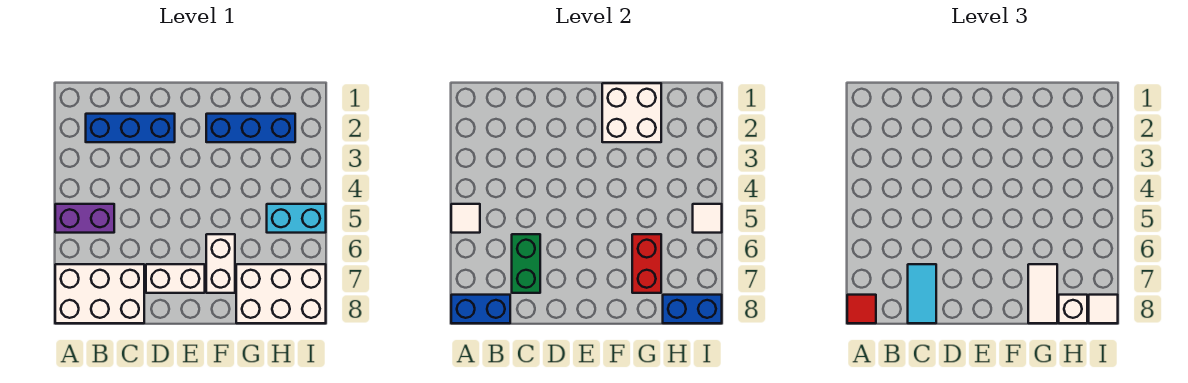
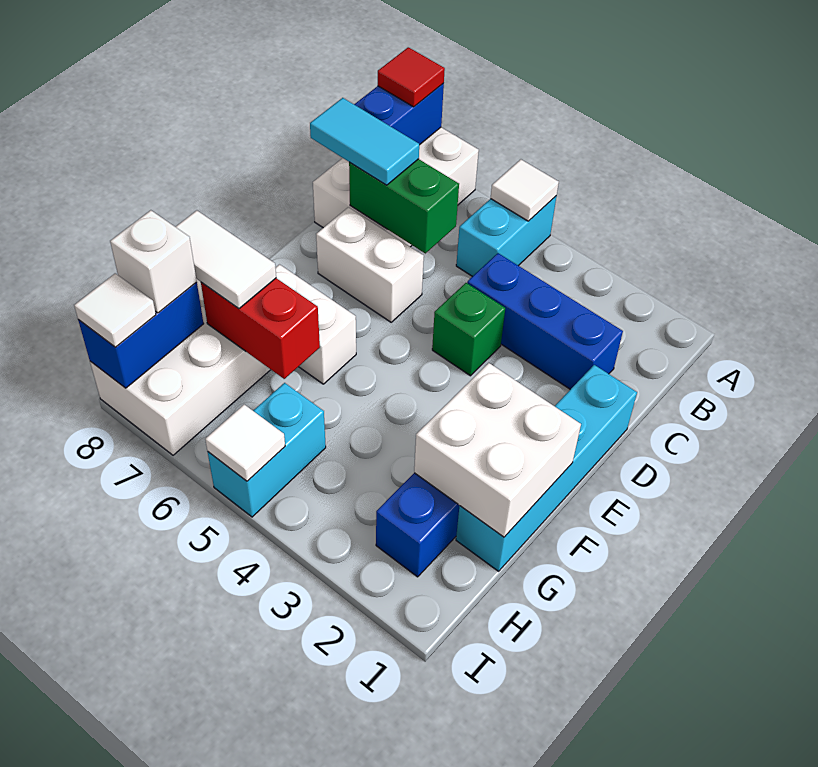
purple 1x2 brick [55,204,114,233] -> cyan 1x2 brick [456,196,556,277]
blue 1x3 brick [86,114,175,142] -> blue 1x3 brick turned to [467,253,623,389]
none -> cyan 1x4 brick [456,365,637,571]
none -> green 1x1 brick [432,283,505,376]
white 1x2 brick [146,264,205,293] -> white 1x2 brick turned to [316,207,424,322]

